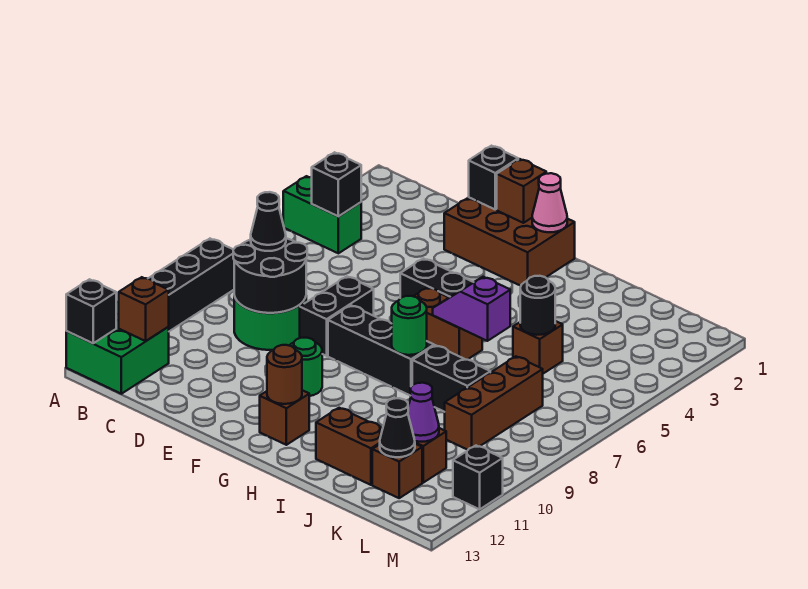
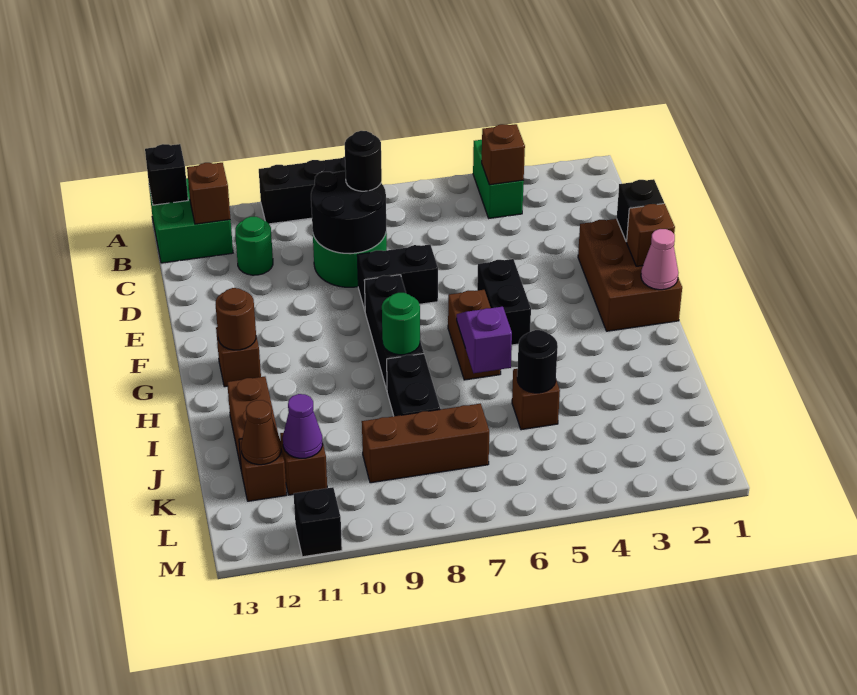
black 1x1 brick [312,152,361,217] -> brown 1x1 brick [482,124,525,185]
black 1x1 cone [251,192,286,251] -> black 1x1 round brick [345,131,382,191]
green 1x1 round brick [289,338,322,396] -> green 1x1 round brick moved to [235,217,273,275]
black 1x1 cone [380,398,415,457] -> brown 1x1 cone [241,400,281,465]

